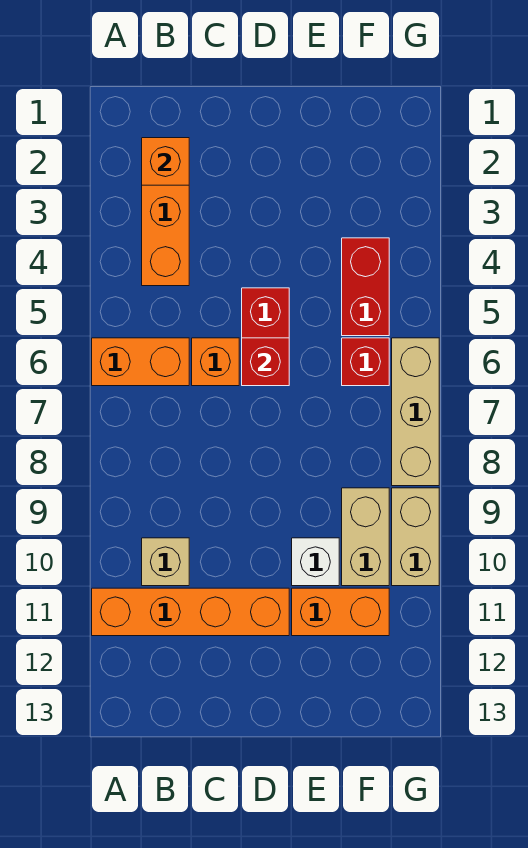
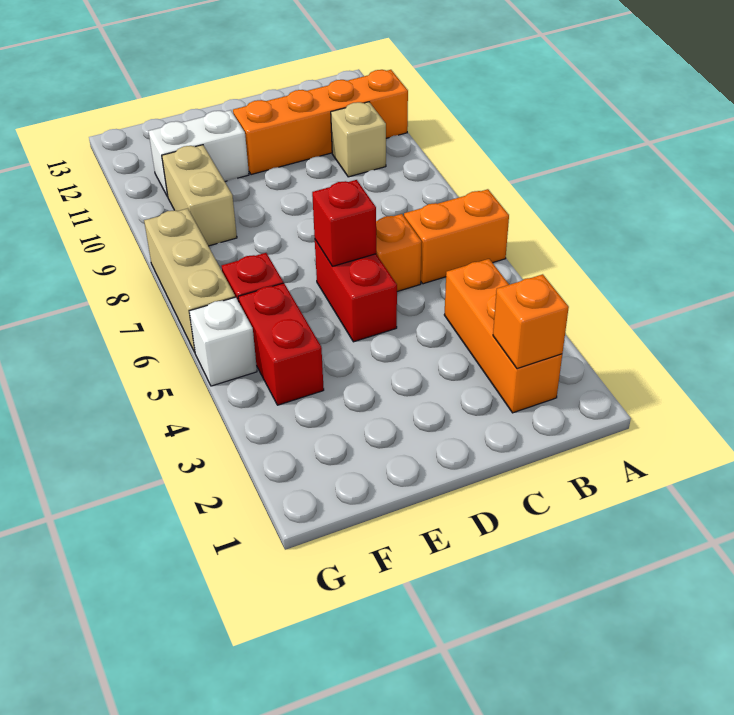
white 1x1 brick [292,538,339,586] -> white 1x1 brick moved to [189,297,257,386]
orange 1x2 brick [292,588,389,636] -> white 1x2 brick [149,110,249,197]
tan 1x2 brick [392,488,439,586] -> none

